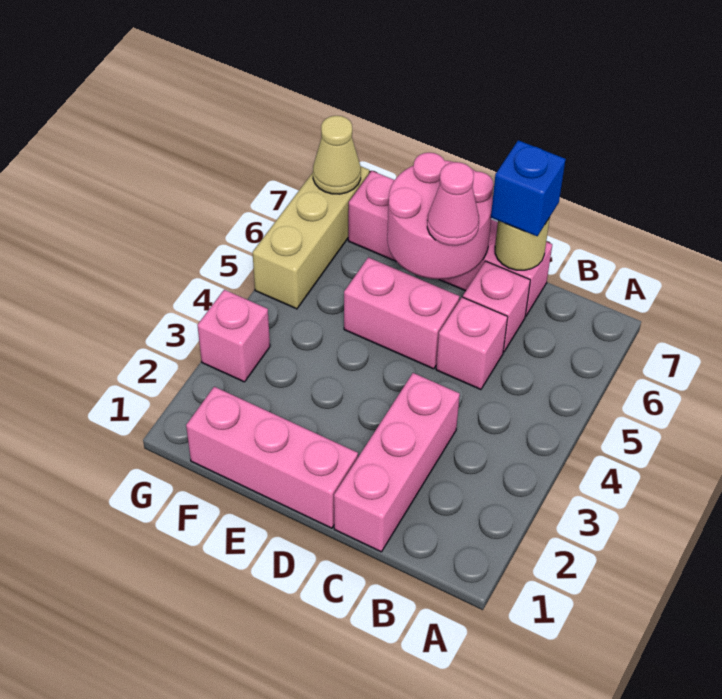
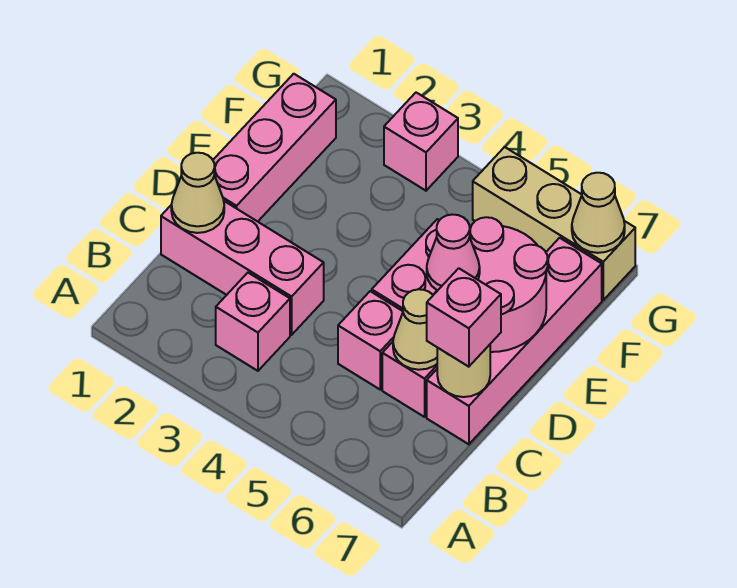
none -> pink 1x1 brick [216,273,290,371]
none -> tan 1x1 cone [171,153,224,233]
none -> tan 1x1 cone [393,289,437,370]
blue 1x1 brick [491,140,566,236] -> pink 1x1 brick [427,268,501,367]

